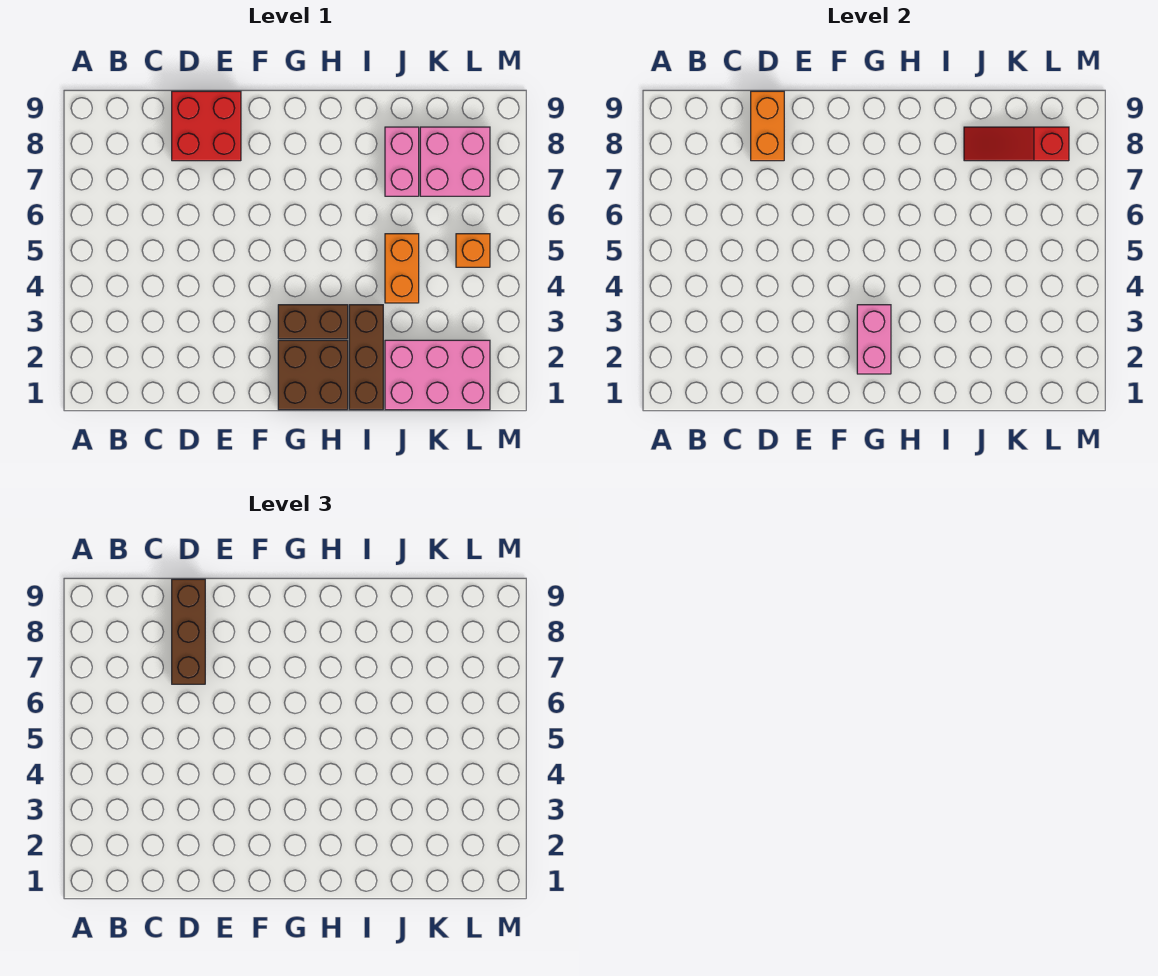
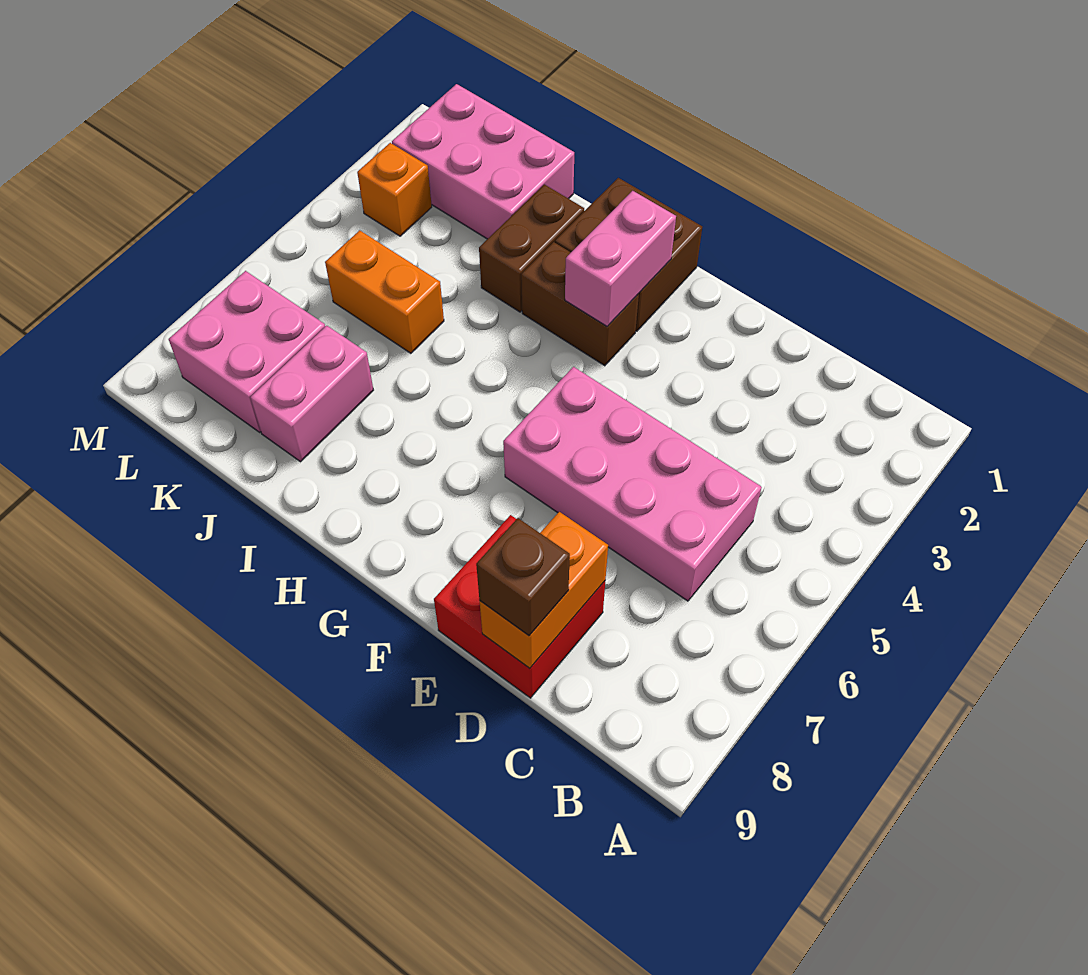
none -> pink 2x4 brick [503,367,762,601]
brown 1x3 brick [172,579,205,684] -> brown 1x1 brick [476,518,570,636]
brown 1x3 brick [349,305,383,410] -> brown 1x2 brick [479,184,584,312]
orange 1x2 brick [385,234,419,303] -> orange 1x2 brick turned to [325,230,444,353]
red 1x3 slope [964,127,1069,161] -> none
orange 1x1 brick [456,234,490,267] -> orange 1x1 brick moved to [357,143,432,236]

